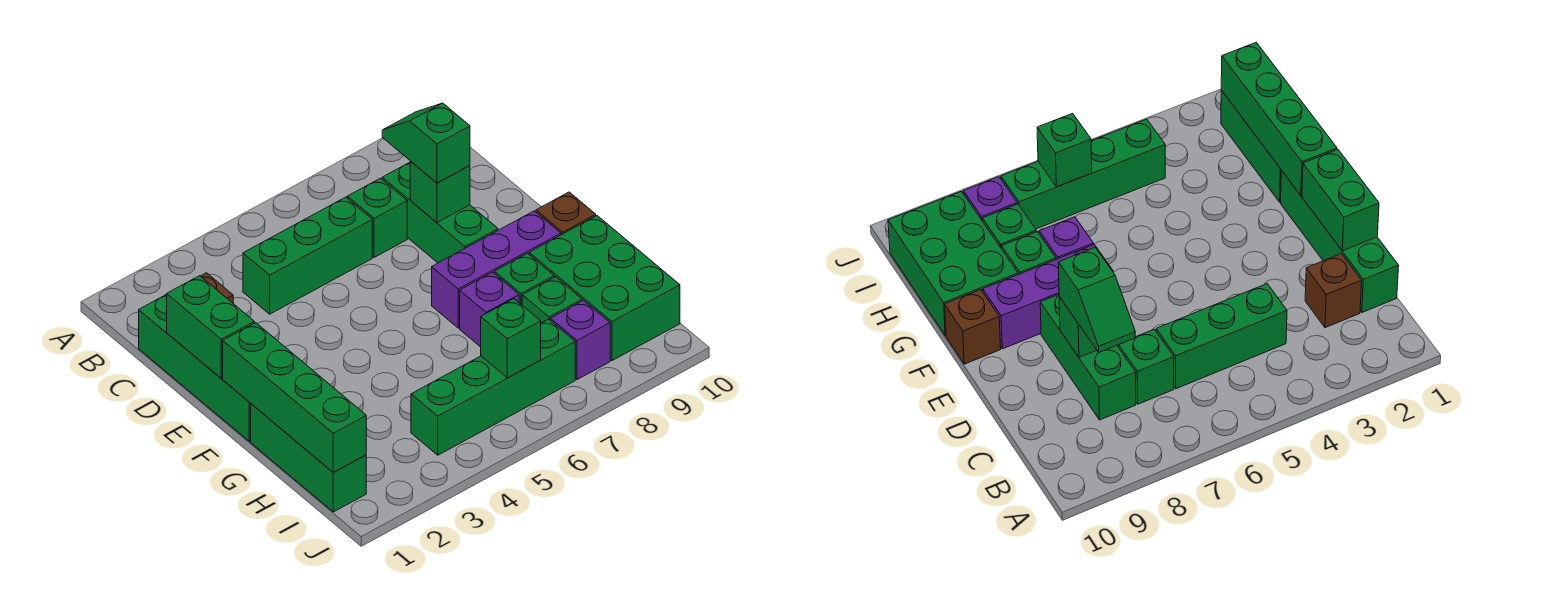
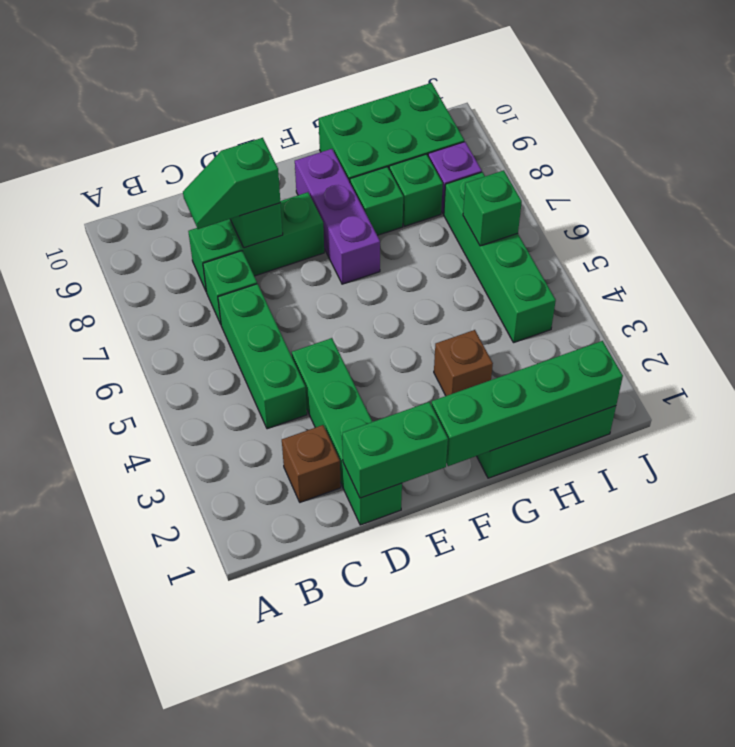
green 1x4 brick [139,294,251,441] -> green 1x4 brick turned to [292,338,402,525]
brown 1x1 brick [536,192,596,235] -> brown 1x1 brick moved to [434,330,493,396]
purple 1x1 brick [460,272,519,347] -> none

